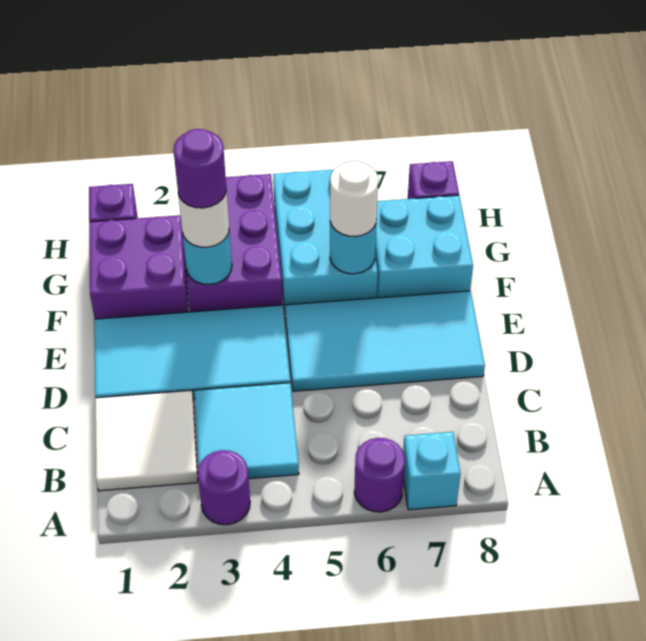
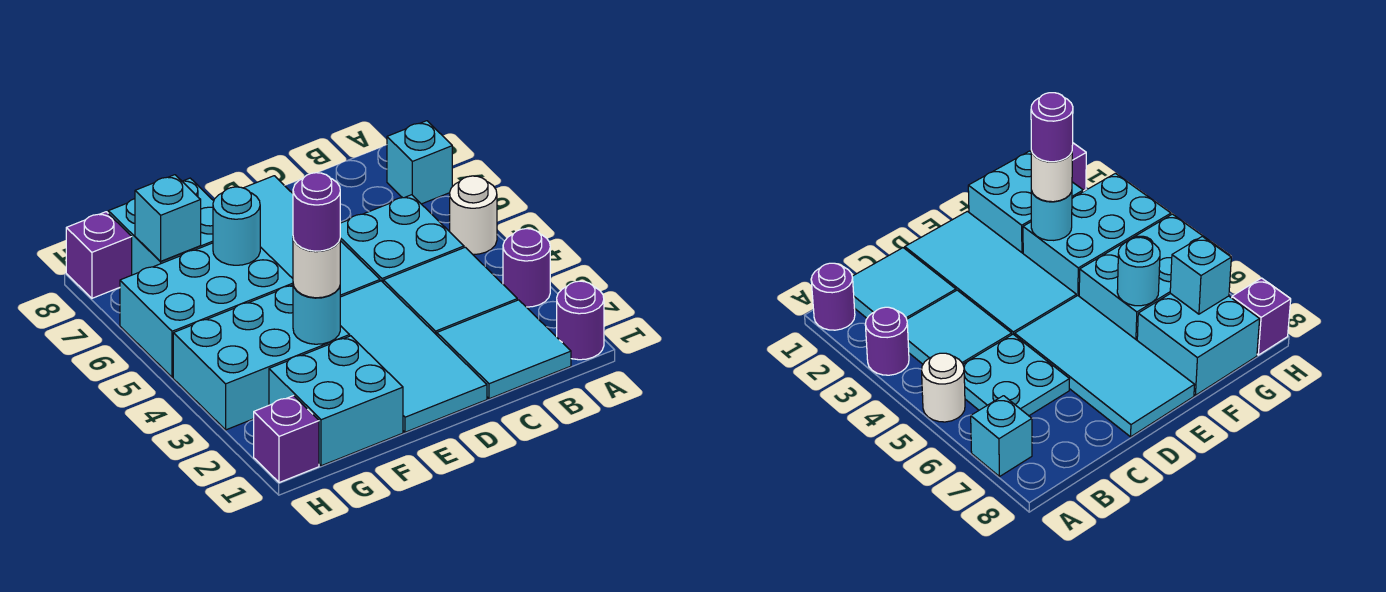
purple 1x1 round brick [354,438,405,512] -> purple 1x1 round brick moved to [557,281,604,360]
white 2x2 tile [95,390,198,491] -> cyan 2x2 tile [437,300,571,399]
none -> cyan 2x2 plate [340,195,464,282]
purple 2x2 brick [89,215,188,319] -> cyan 2x2 brick [269,336,403,466]
purple 2x3 brick [186,174,282,312] -> cyan 2x3 brick [173,285,350,430]
white 1x1 round brick [330,161,378,237] -> white 1x1 round brick moved to [450,176,497,254]
none -> cyan 1x1 brick [135,175,201,261]

